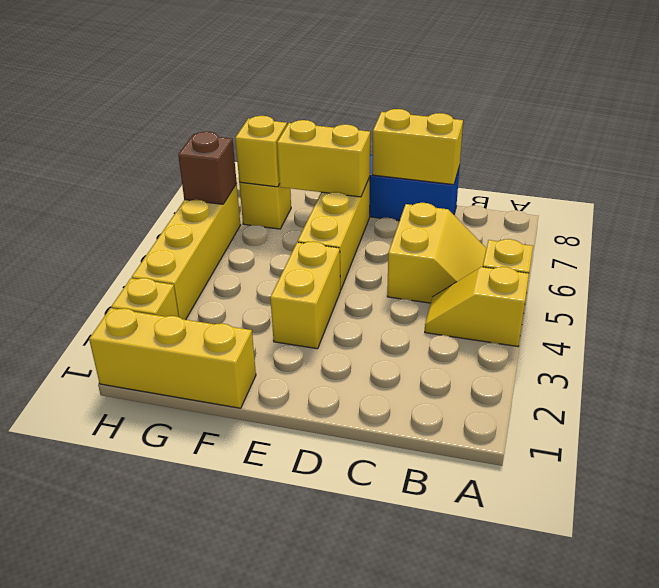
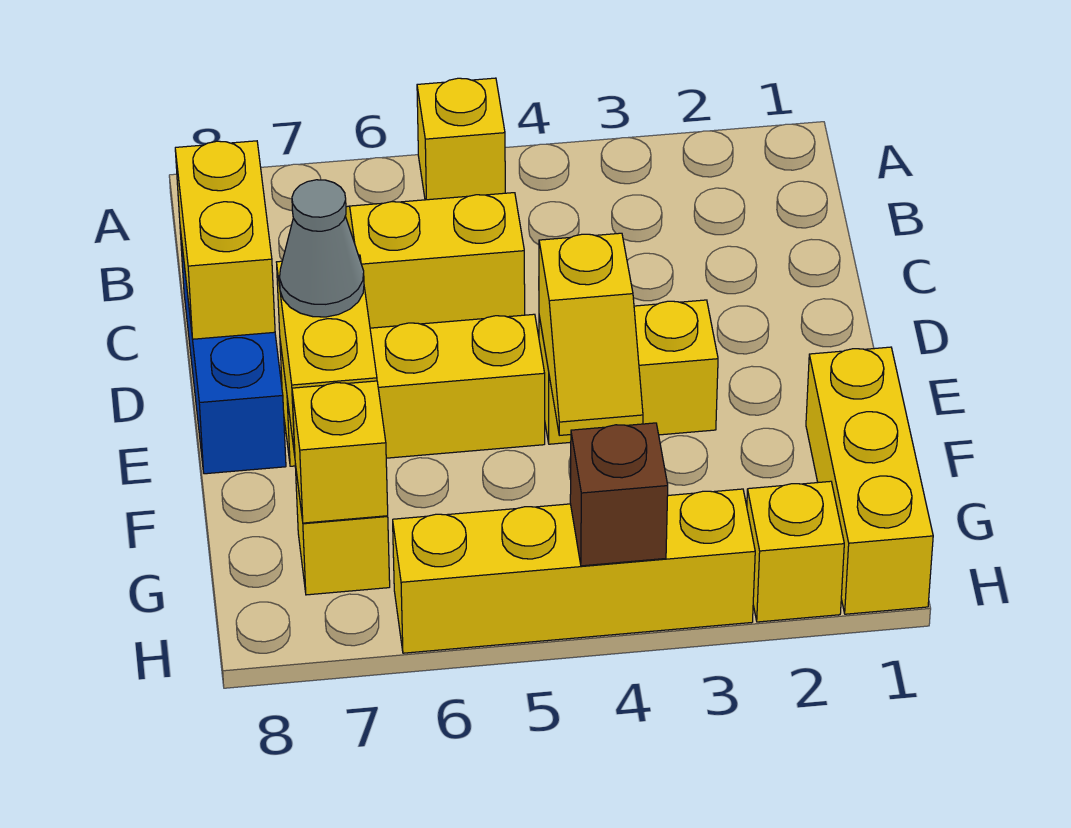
yellow 1x2 slope [425,267,529,347] -> yellow 1x2 slope moved to [539,233,643,435]
none -> grey 1x1 cone [280,180,364,317]
brown 1x1 brick [178,132,237,204] -> brown 1x1 brick moved to [570,423,668,566]

